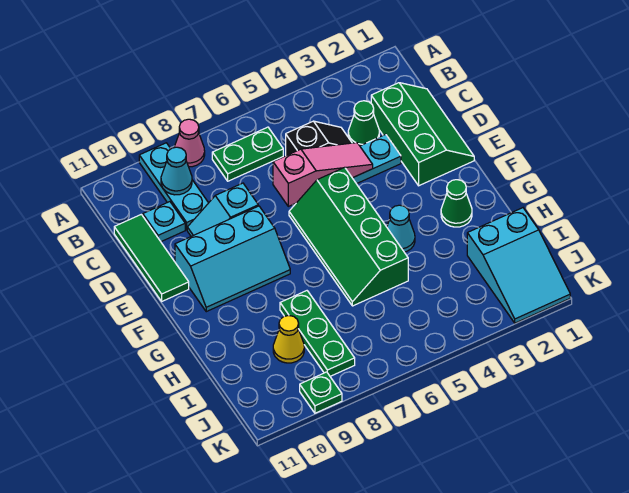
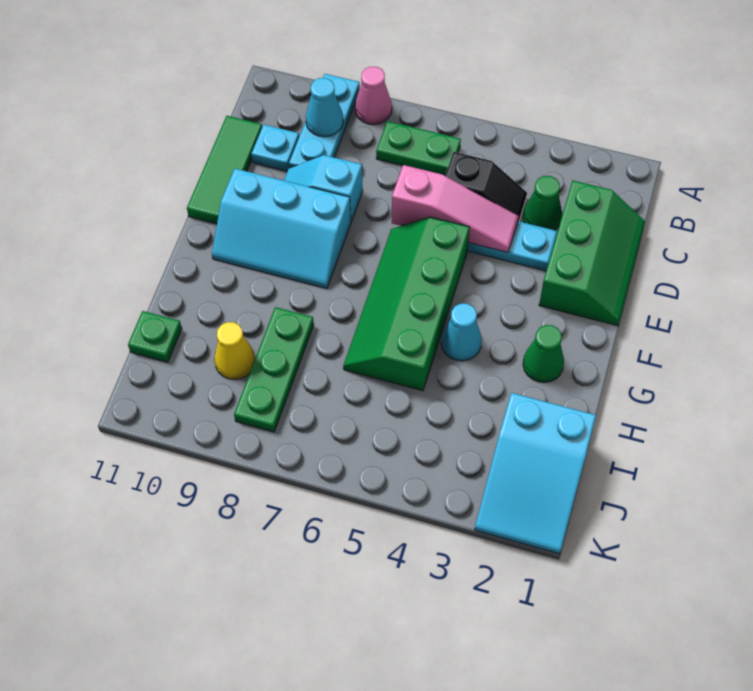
green 1x1 plate [300,372,342,413] -> green 1x1 plate moved to [128,311,182,362]

